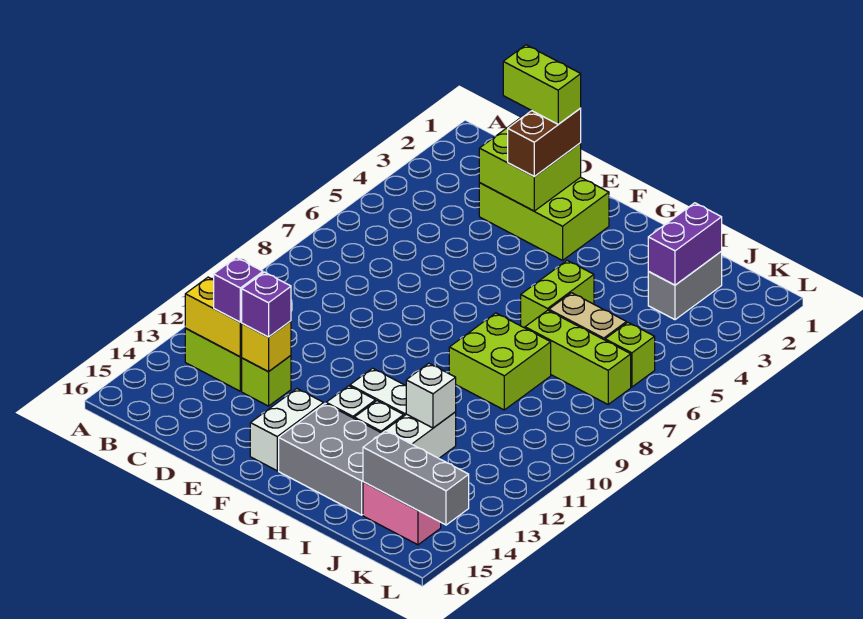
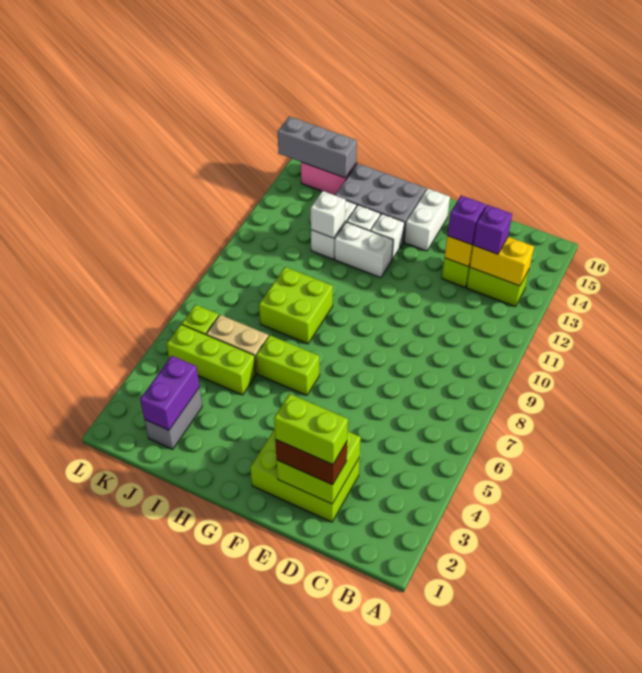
brown 1x2 brick [508,108,581,177] -> brown 1x2 brick turned to [275,439,347,485]
lime 1x2 brick [521,260,594,328] -> lime 1x2 brick turned to [256,335,320,395]
lime 1x3 brick [525,310,631,404] -> lime 1x3 brick moved to [167,324,256,395]

